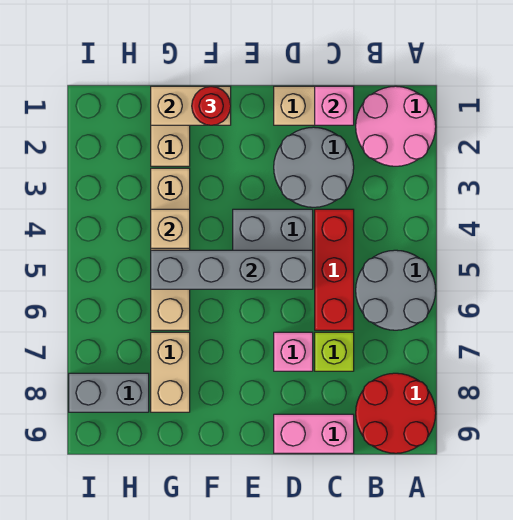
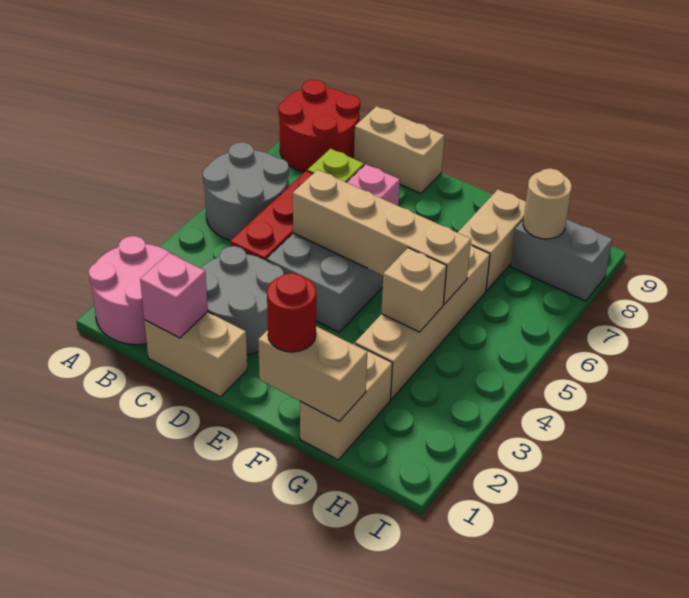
pink 1x2 brick [274,414,354,453] -> tan 1x2 brick [354,106,445,194]
grey 1x4 brick [151,250,313,289] -> tan 1x4 brick [293,170,471,304]
none -> tan 1x1 round brick [523,169,572,239]

